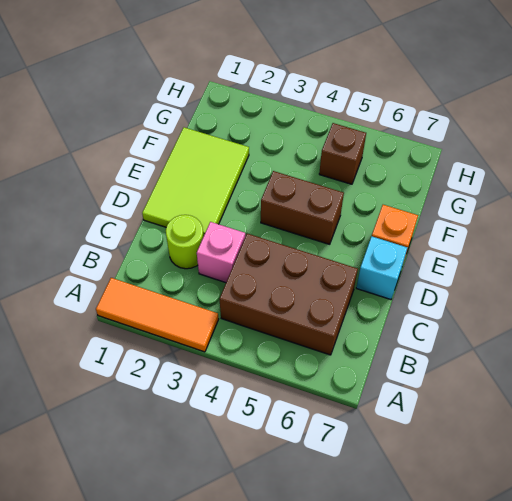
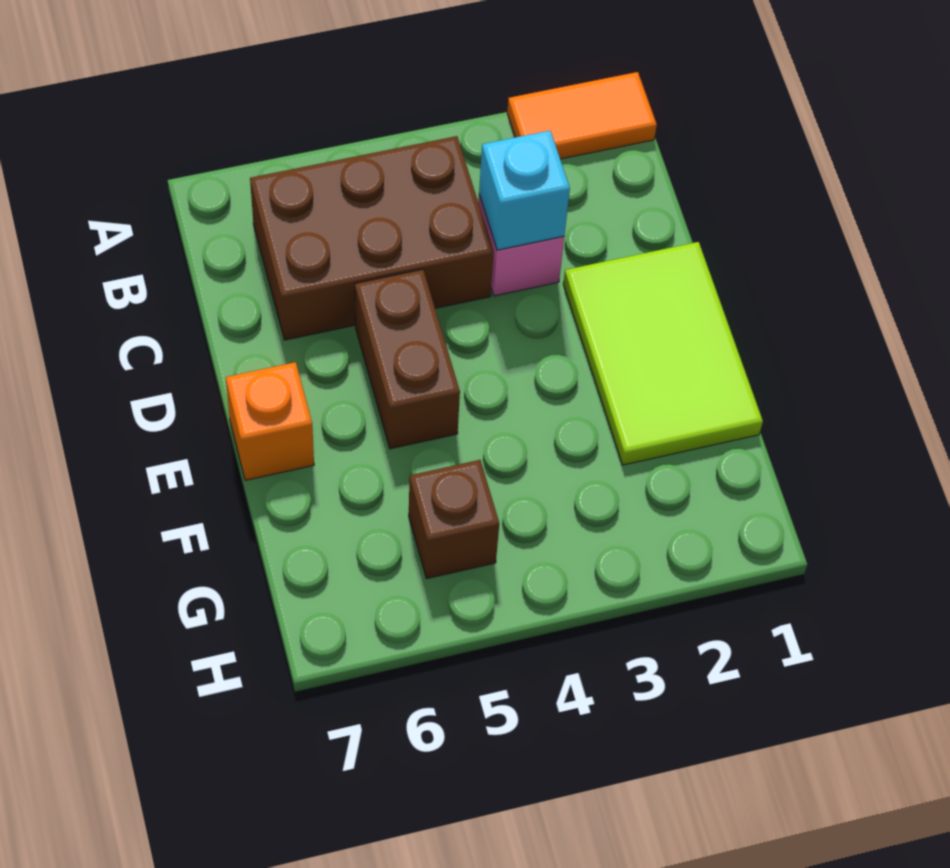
orange 1x3 tile [96,278,219,352] -> orange 1x2 tile [507,72,657,159]
lime 1x1 round brick [166,215,204,269] -> none
cyan 1x1 brick [356,236,408,299] -> cyan 1x1 brick moved to [479,131,570,250]
brown 1x2 brick [261,171,344,244] -> brown 1x2 brick turned to [355,269,460,449]

